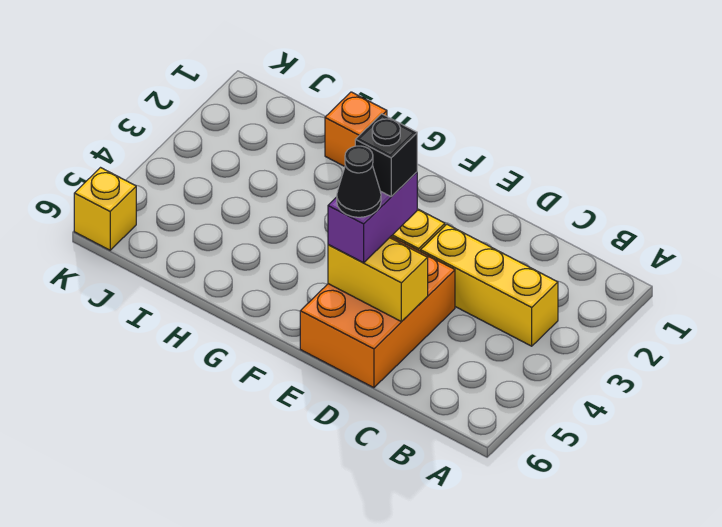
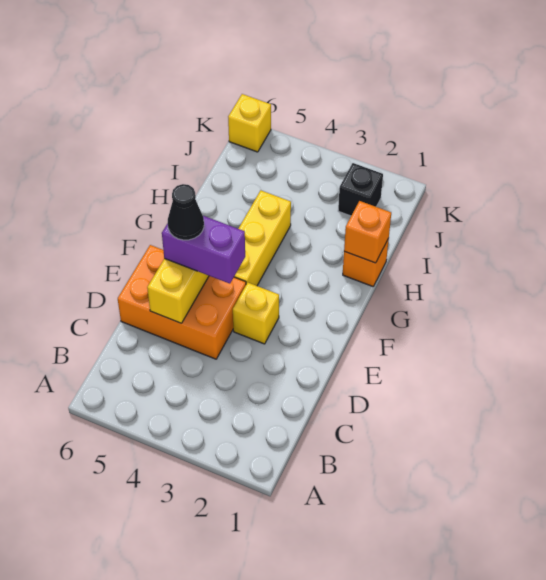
yellow 1x3 brick [421,224,558,346] -> yellow 1x3 brick moved to [234,190,291,286]
black 1x1 brick [355,114,417,197] -> black 1x1 brick moved to [338,163,383,216]
none -> orange 1x1 brick [344,201,391,263]

